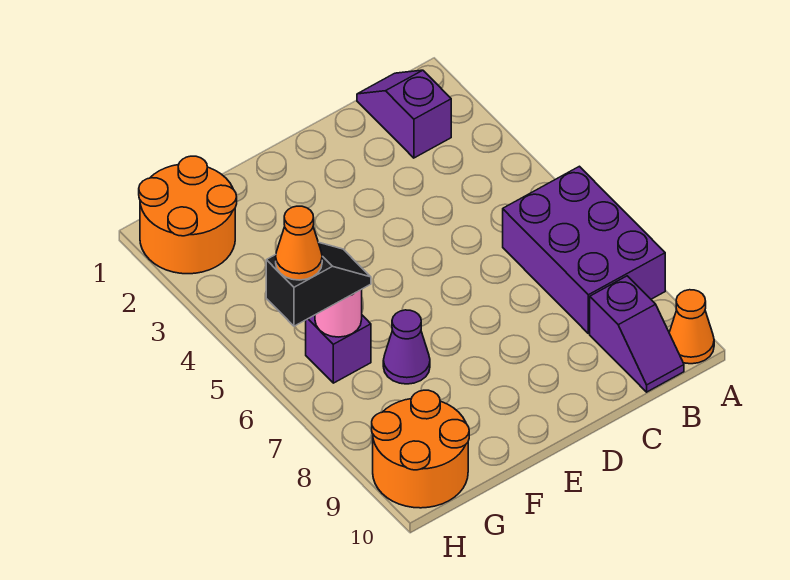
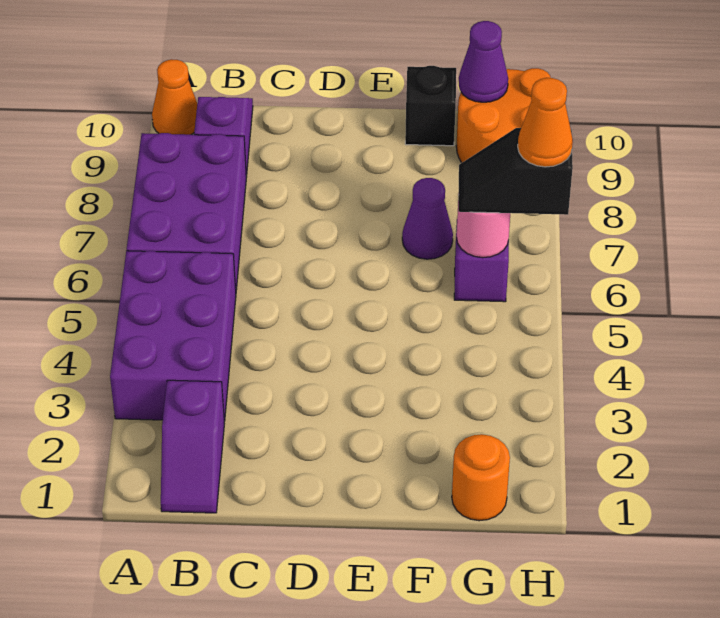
none -> purple 2x3 brick [110,251,236,421]
none -> black 1x1 brick [405,66,456,146]
orange 2x2 round brick [139,156,237,274] -> orange 1x1 round brick [452,434,510,521]
none -> purple 1x1 cone [459,21,508,102]

